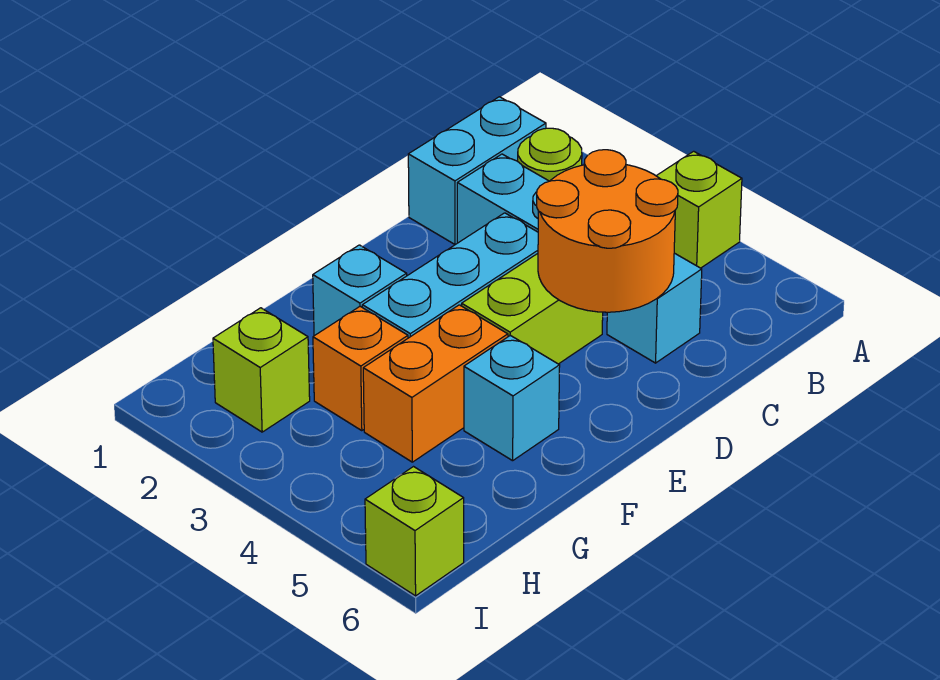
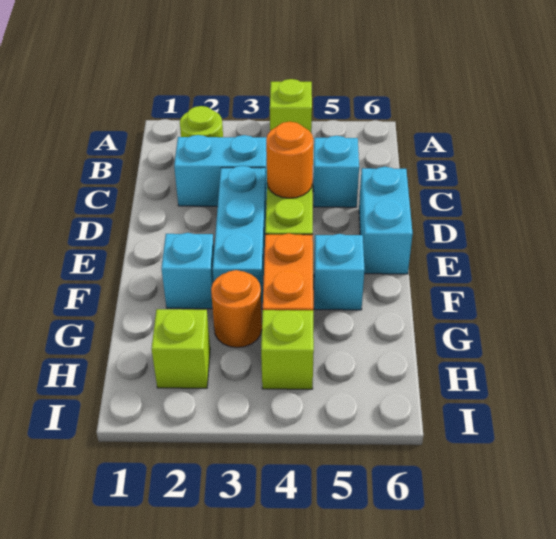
cyan 1x2 brick [408,97,546,245] -> cyan 1x2 brick moved to [359,167,413,274]
orange 2x2 round brick [537,150,678,312] -> orange 1x1 round brick [266,122,313,198]
orange 1x1 brick [313,306,408,431] -> orange 1x1 round brick [211,270,262,347]
lime 1x1 brick [365,467,464,596] -> lime 1x1 brick moved to [261,310,314,389]

